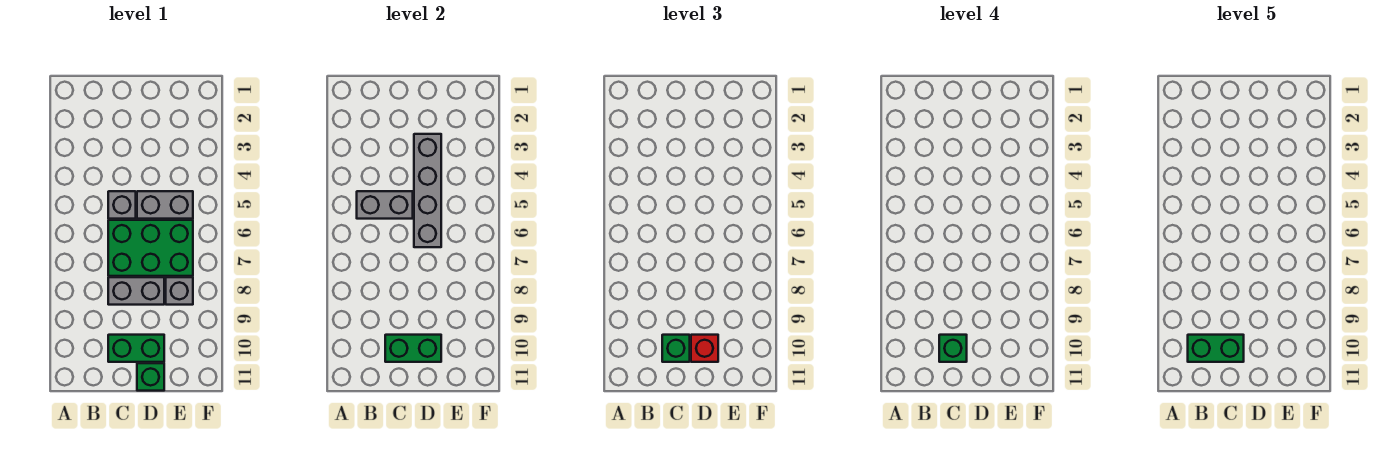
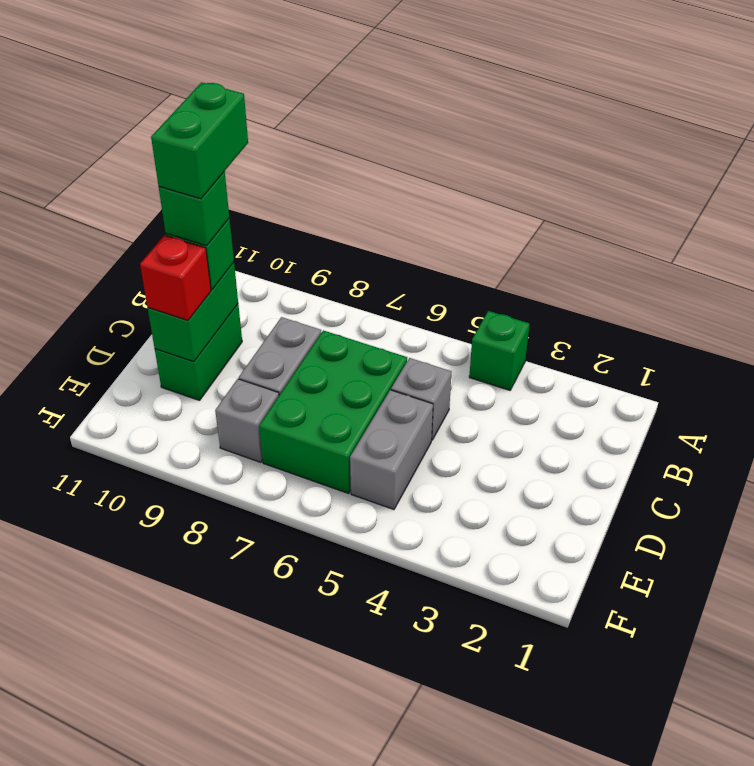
grey 1x2 brick [357,191,413,219] -> none
grey 1x4 brick [414,134,441,247] -> none
green 1x1 brick [137,363,164,391] -> green 1x1 brick moved to [469,311,530,390]

